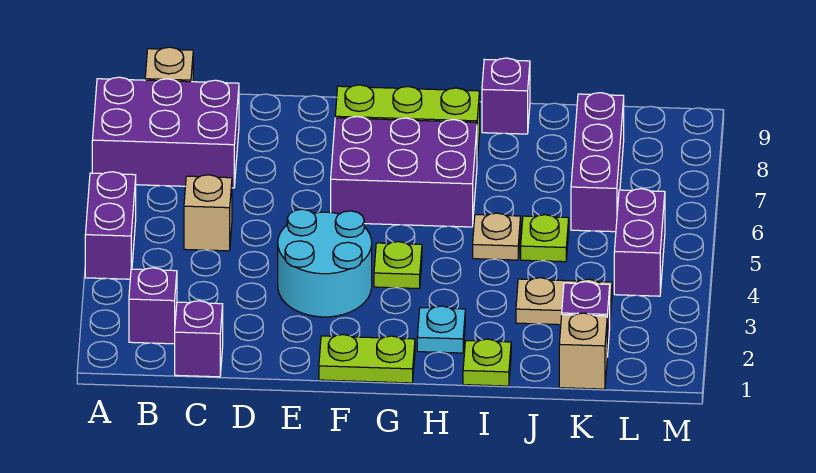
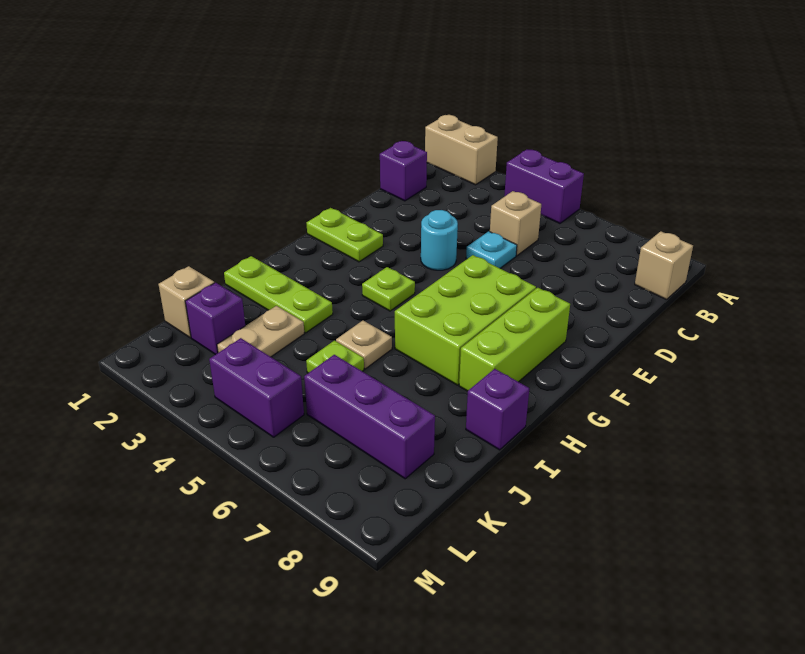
none -> tan 1x2 brick [425,115,498,185]
purple 2x3 brick [92,77,239,188] -> none
purple 1x1 brick [129,268,177,344] -> none
cyan 2x2 round brick [278,209,372,317] -> cyan 1x1 round brick [421,210,458,270]
lime 1x2 plate [319,335,415,383] -> lime 1x2 plate turned to [307,208,383,262]
purple 2x3 brick [331,116,477,227] -> lime 2x3 brick [395,255,536,385]
cyan 1x1 plate [417,306,465,353] -> cyan 1x1 plate moved to [466,231,517,268]
lime 1x1 plate [463,339,511,386] -> lime 1x3 plate [224,256,333,333]

